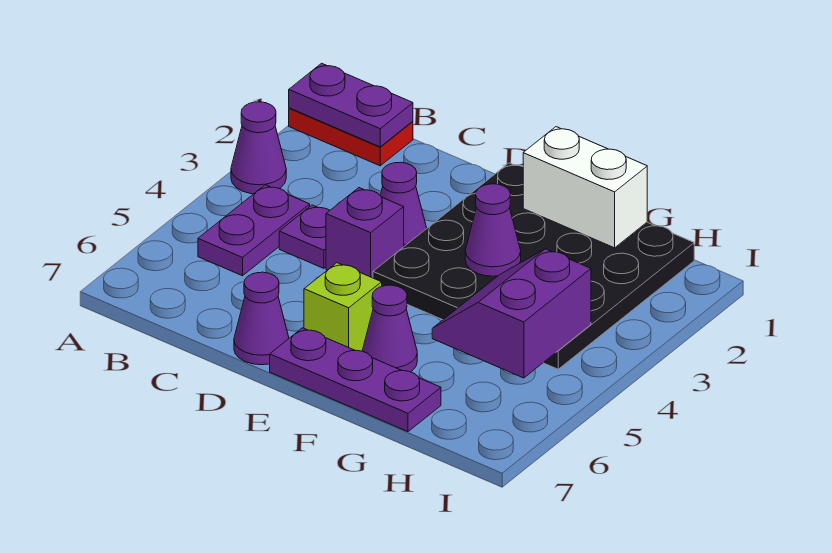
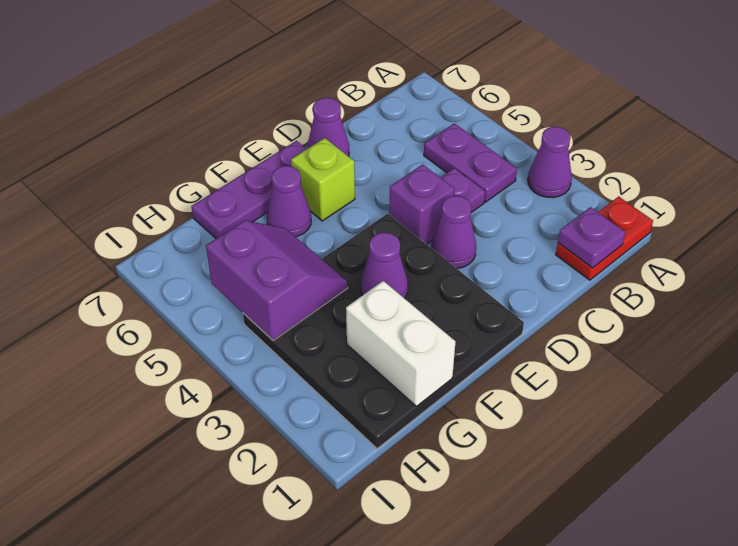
purple 1x2 plate [289,63,413,147] -> purple 1x1 plate [558,207,625,268]
white 1x2 brick [523,127,647,248] -> white 1x2 brick turned to [346,281,455,406]

